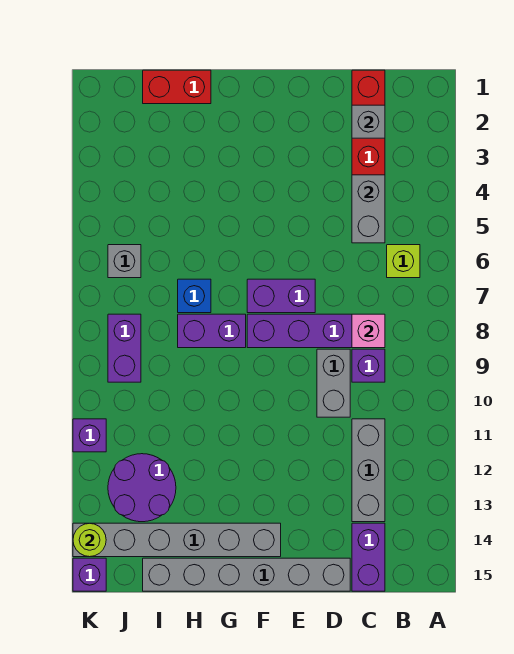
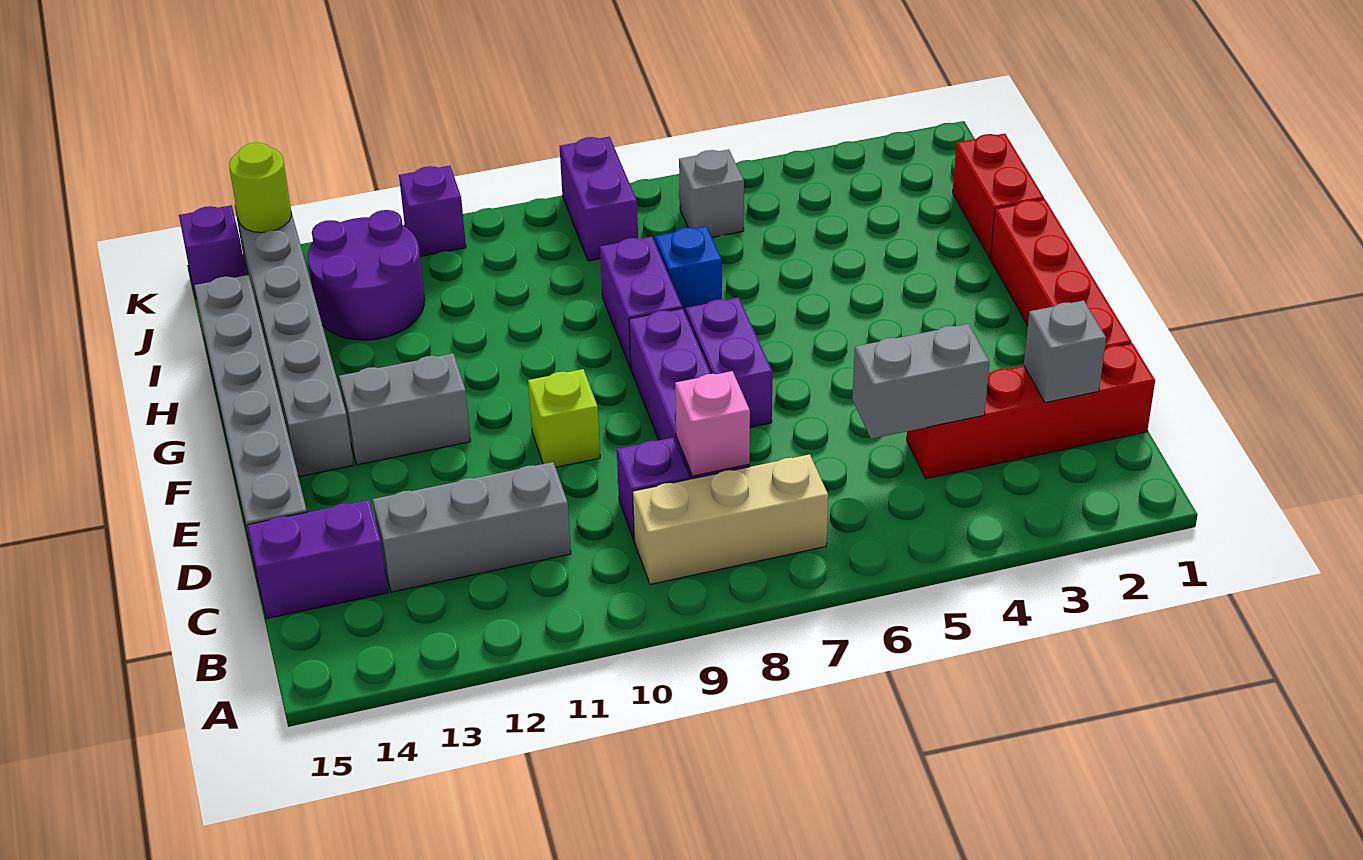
lime 1x1 brick [387,245,420,278] -> lime 1x1 brick moved to [528,369,600,467]
none -> tan 1x3 brick [633,454,828,584]
none -> red 1x4 brick [990,199,1132,349]
grey 1x2 brick [317,349,350,417] -> grey 1x2 brick moved to [339,353,471,465]
purple 1x2 brick [108,314,141,382] -> purple 1x2 brick turned to [560,137,638,261]

